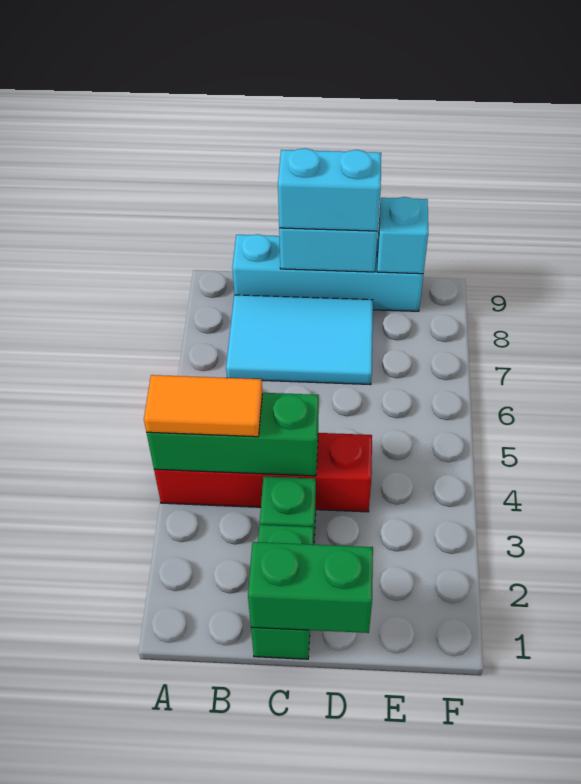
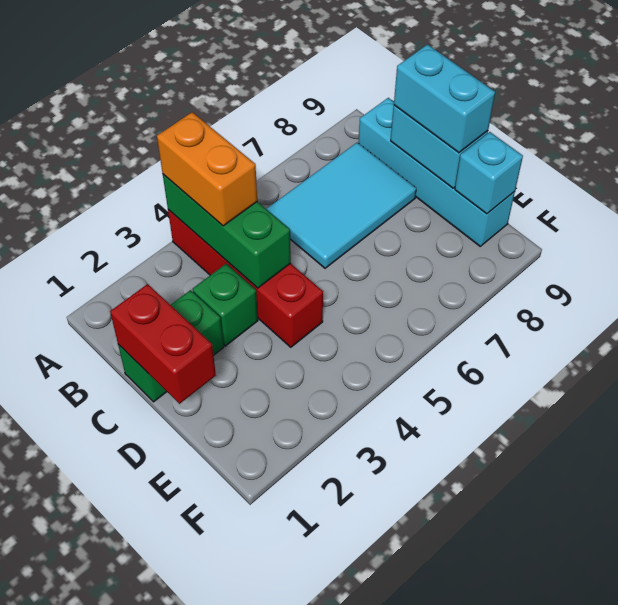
orange 1x2 tile [144,375,262,437] -> orange 1x2 brick [157,112,257,226]
cyan 2x3 tile [226,295,373,385] -> cyan 2x3 tile turned to [267,142,416,268]
green 1x2 brick [248,542,373,633] -> red 1x2 brick [110,284,216,404]

